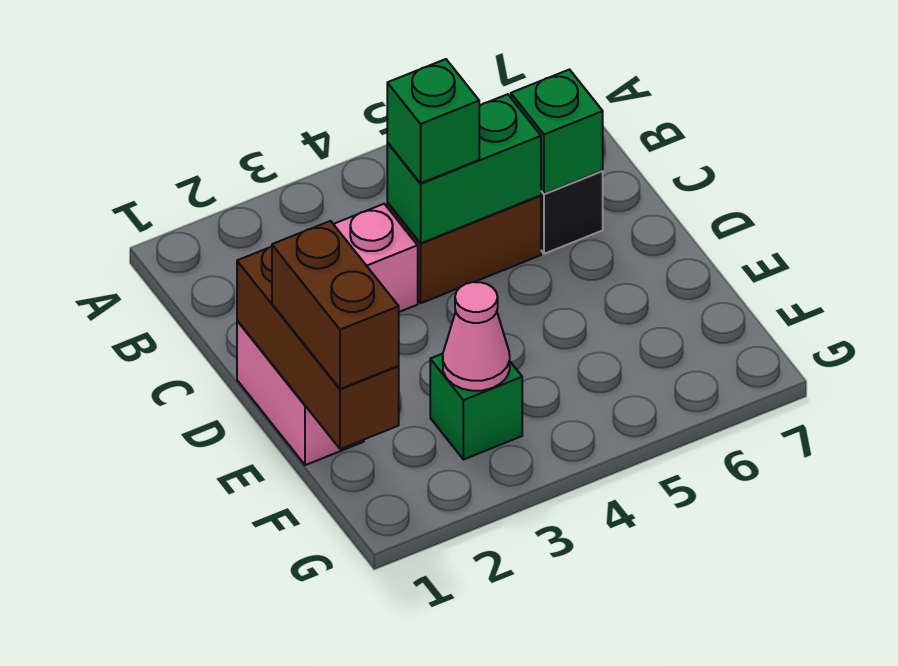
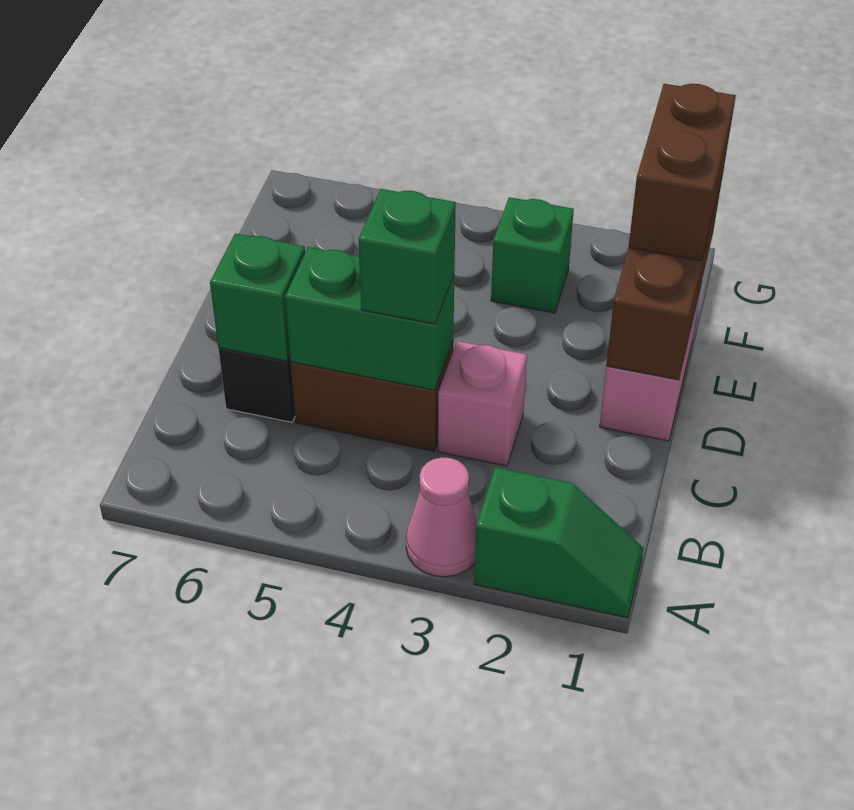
none -> green 1x2 slope [474,467,643,618]
pink 1x1 cone [443,282,510,391] -> pink 1x1 cone moved to [406,457,477,577]

